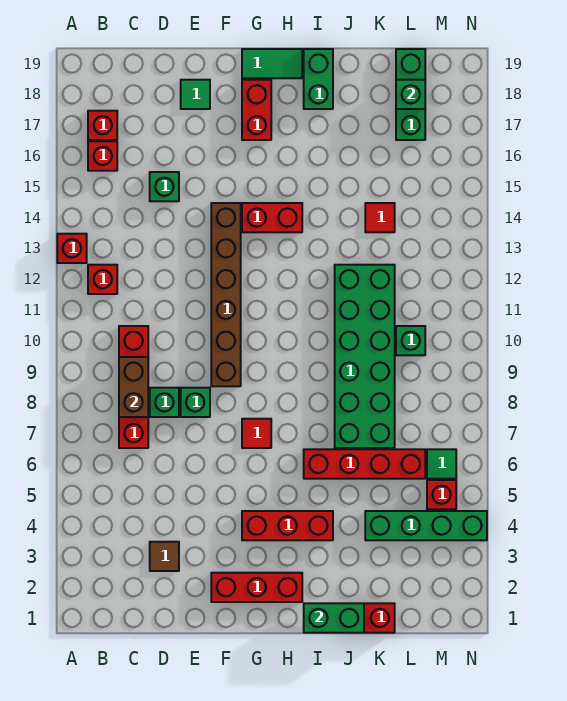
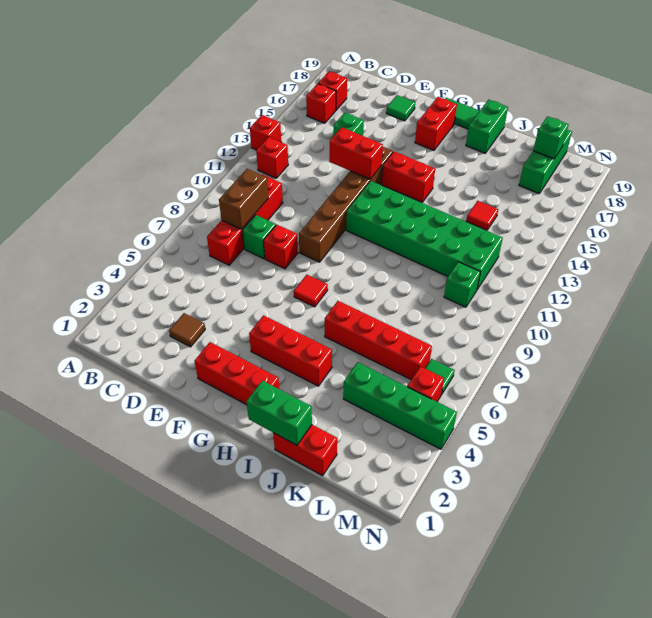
green 1x1 brick [181,388,210,417] -> red 1x1 brick [264,225,298,269]
none -> red 1x2 brick [330,127,383,179]
green 2x6 brick [335,265,395,448] -> green 2x6 brick turned to [346,181,503,289]

